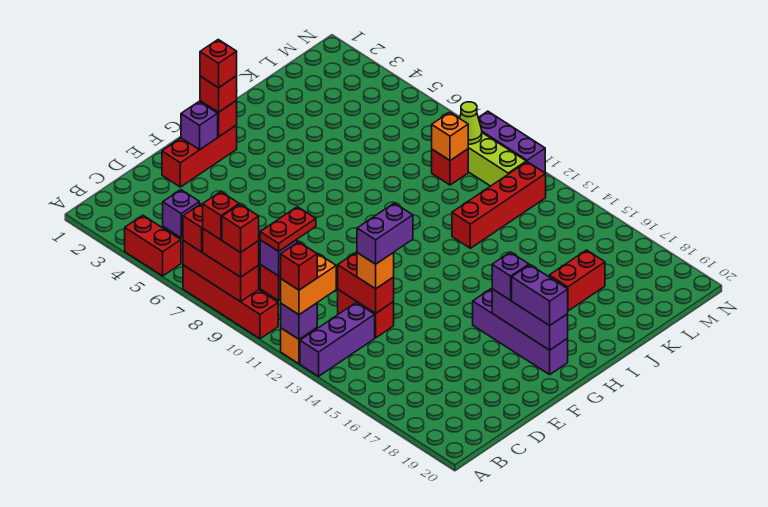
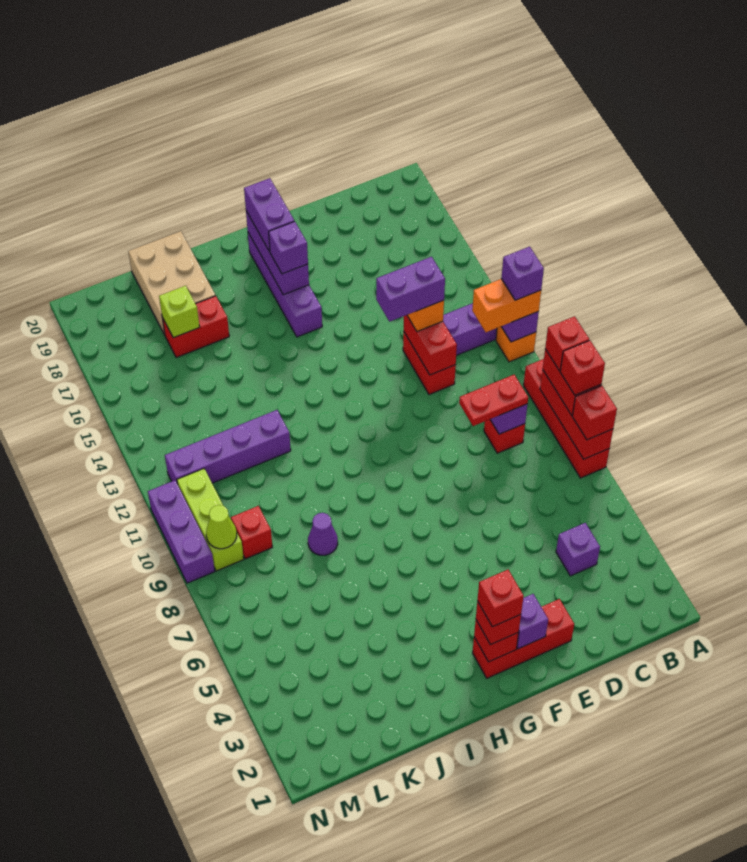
red 1x2 brick [125,215,181,276] -> none
red 1x1 brick [281,242,317,290] -> purple 1x1 brick [501,247,544,300]
none -> purple 1x1 cone [308,513,338,555]
red 1x4 brick [452,162,546,248] -> purple 1x4 brick [165,410,291,483]
none -> tan 2x3 brick [128,231,215,335]
none -> lime 1x1 brick [159,286,200,338]
orange 1x1 brick [432,112,468,161] -> none

